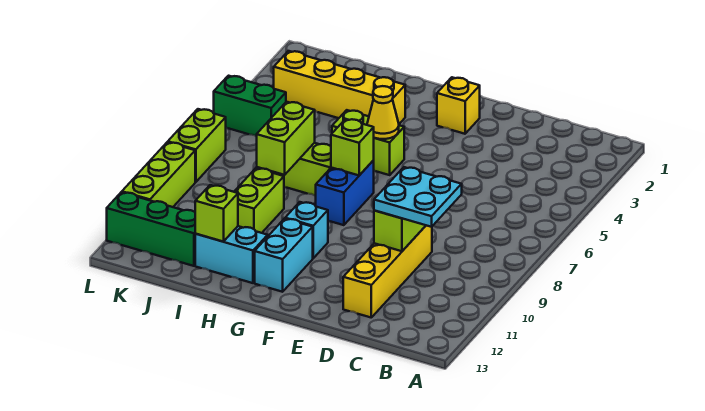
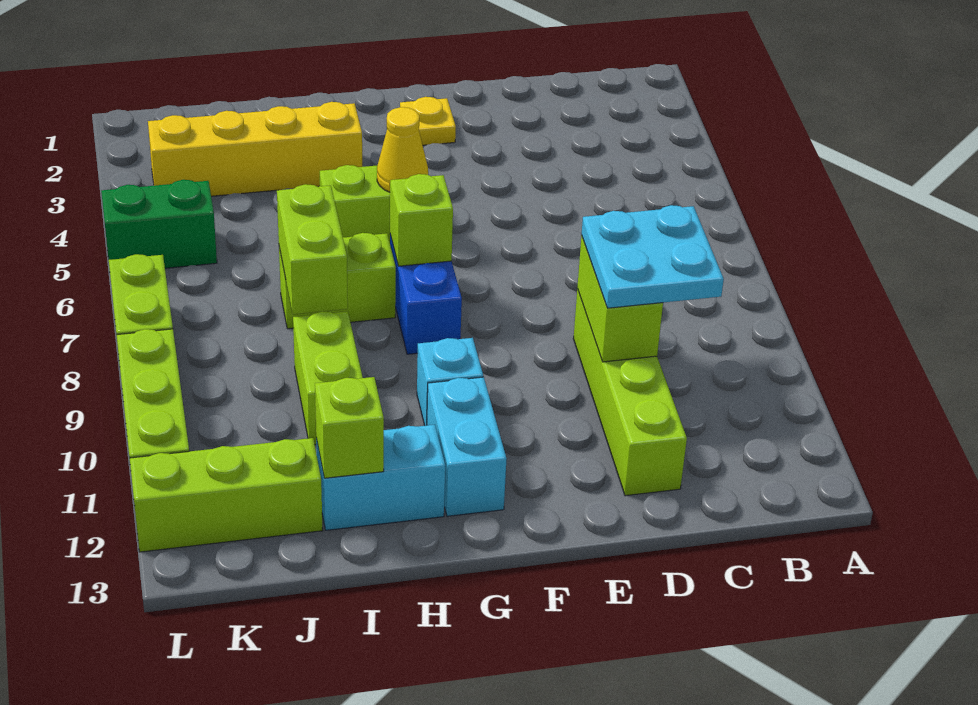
yellow 1x4 brick [343,225,432,317] -> lime 1x4 brick [573,289,687,496]
yellow 1x1 brick [437,77,480,134] -> yellow 1x1 plate [400,97,456,145]
green 1x3 brick [107,192,195,266] -> lime 1x3 brick [130,438,323,552]

